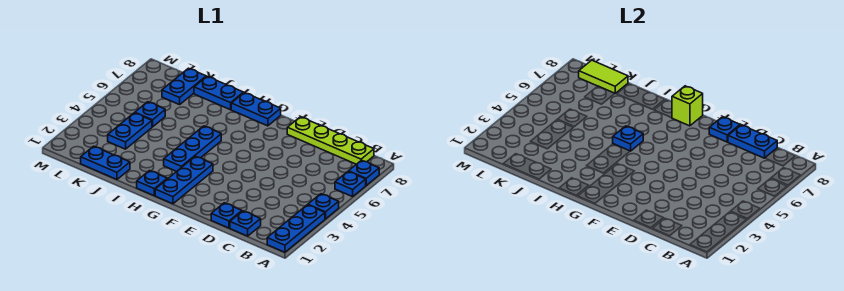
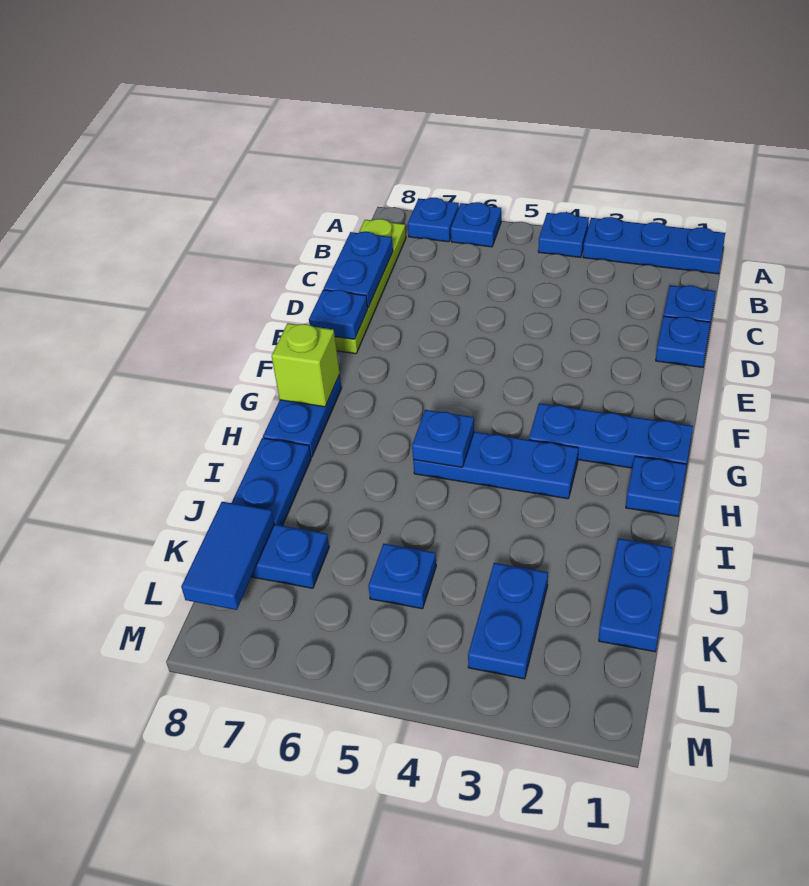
blue 1x2 plate [108,113,152,149] -> blue 1x2 plate turned to [468,563,548,679]
lime 1x2 tile [579,60,628,93] -> blue 1x2 tile [181,502,274,610]

